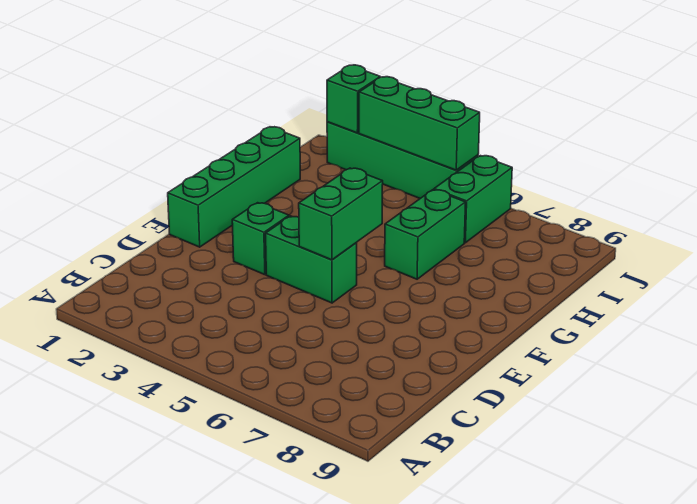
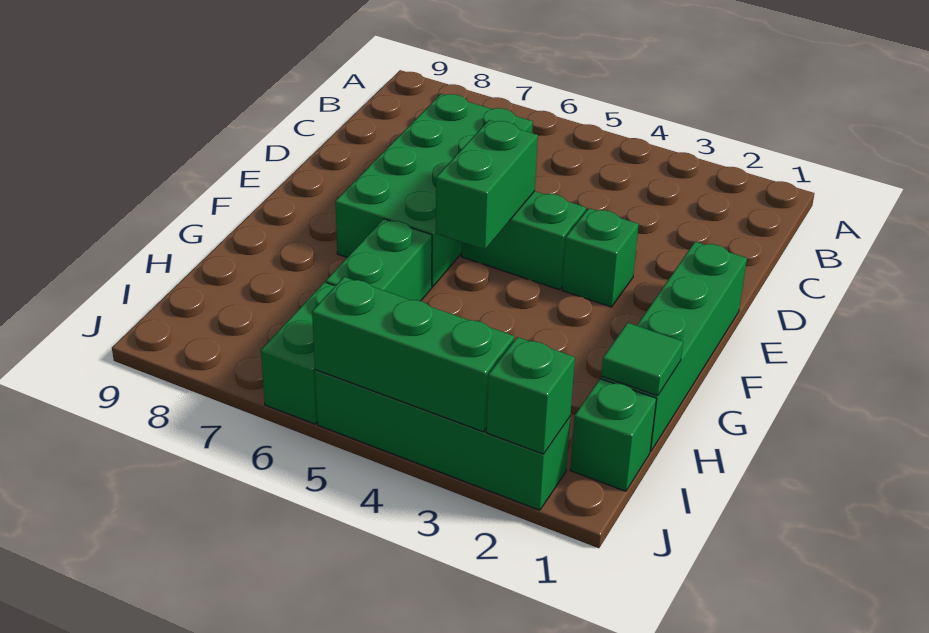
none -> green 2x4 brick [335,94,533,287]
none -> green 1x1 tile [601,323,683,396]
none -> green 1x1 brick [570,379,656,491]

